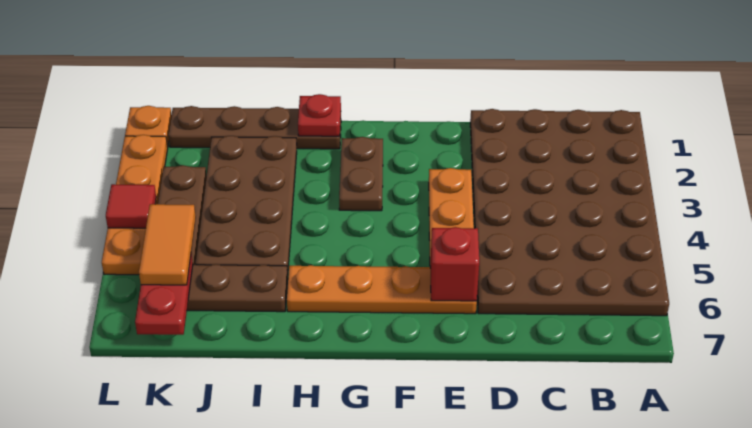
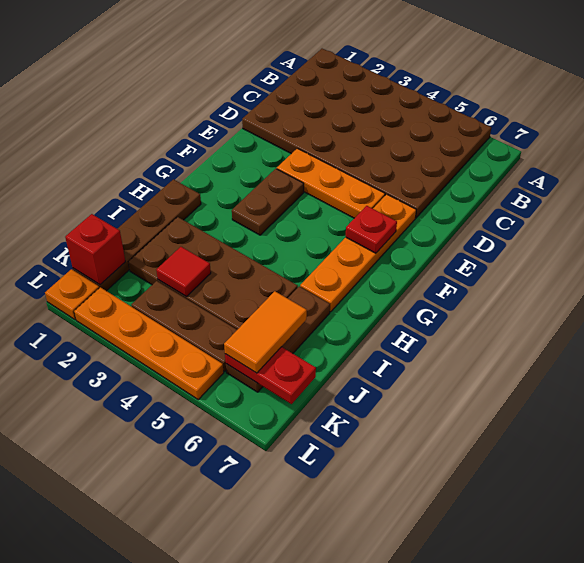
red 1x1 brick [430,227,479,301] -> red 1x1 brick moved to [65,214,125,285]
brown 1x2 plate [339,137,383,211] -> brown 1x2 plate turned to [232,169,304,235]
red 1x1 plate [298,94,341,136] -> red 1x1 plate moved to [346,206,397,253]
orange 1x2 tile [139,204,196,285] -> orange 1x2 tile turned to [224,291,307,373]
red 1x1 tile [106,184,156,228] -> red 1x1 tile moved to [156,247,211,297]

